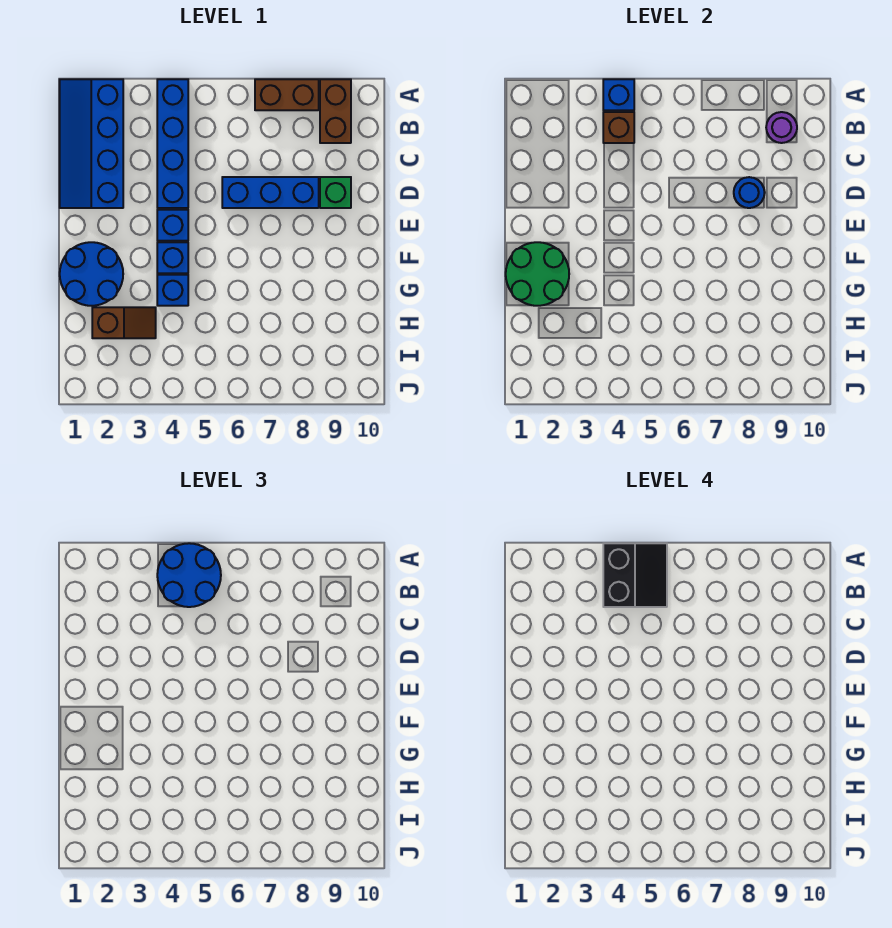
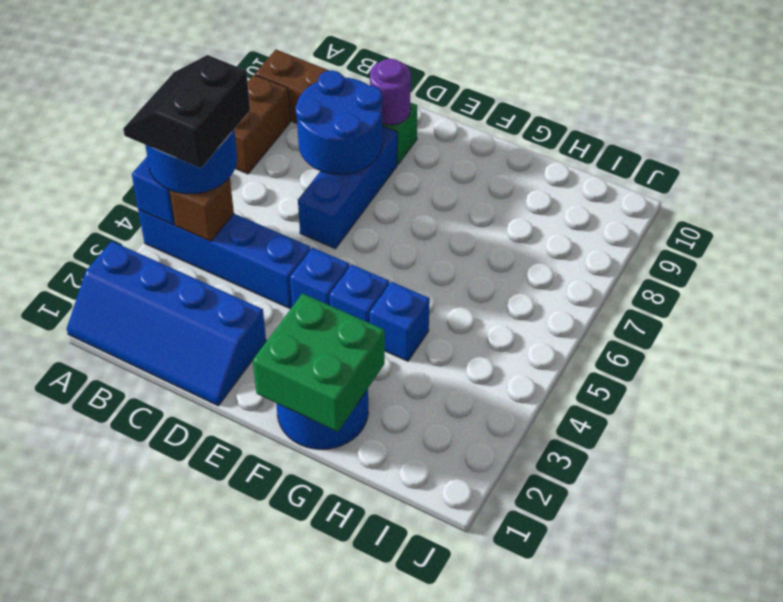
black 2x2 slope [603,543,667,607] -> black 2x2 slope turned to [123,55,250,168]
purple 1x1 round brick [766,112,797,143] -> purple 1x1 round brick moved to [370,59,411,125]
blue 1x1 round brick [734,177,765,208] -> blue 2x2 round brick [295,71,382,174]
green 2x2 round brick [506,242,569,306] -> green 2x2 brick [253,294,385,432]
brown 1x2 slope [92,307,156,338] -> none

